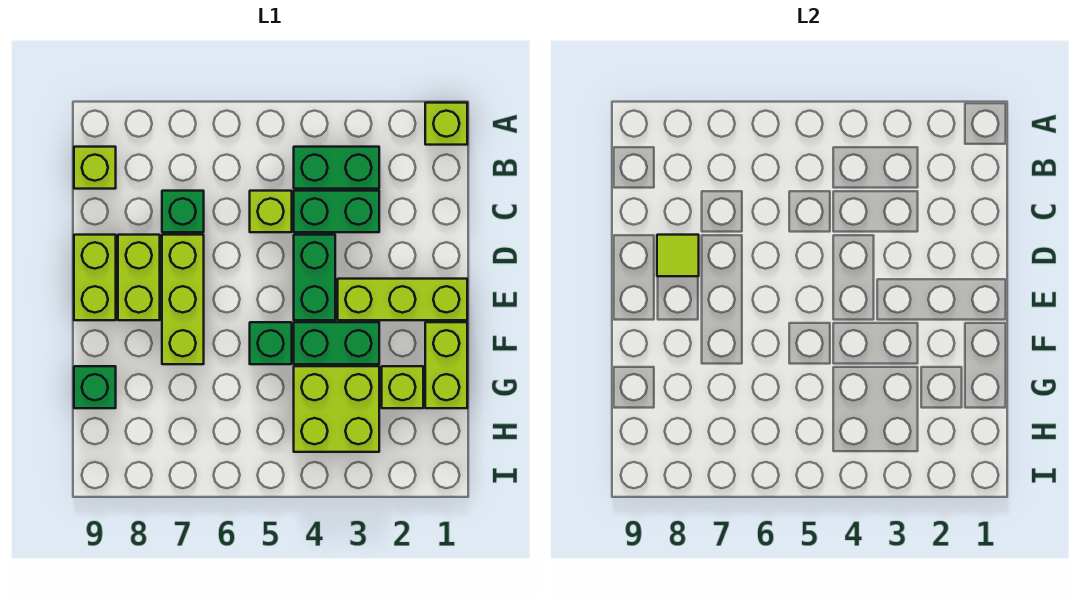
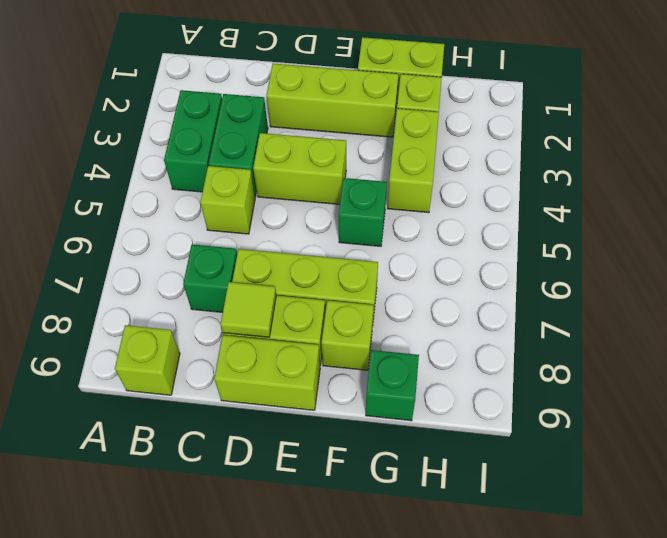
lime 1x1 brick [425,103,467,145] -> lime 1x1 brick moved to [322,300,374,370]
green 1x2 brick [294,235,335,320] -> lime 1x2 brick [253,133,346,204]
lime 1x3 brick [338,279,467,320] -> lime 1x3 brick turned to [267,63,398,137]
green 1x2 brick [294,322,379,364] -> none
lime 2x2 brick [294,366,379,452] -> lime 1x2 brick [387,108,439,213]

